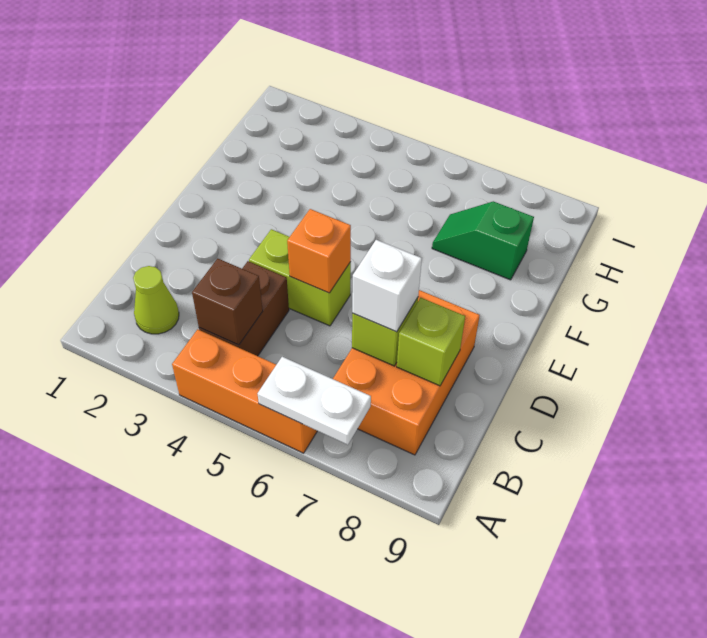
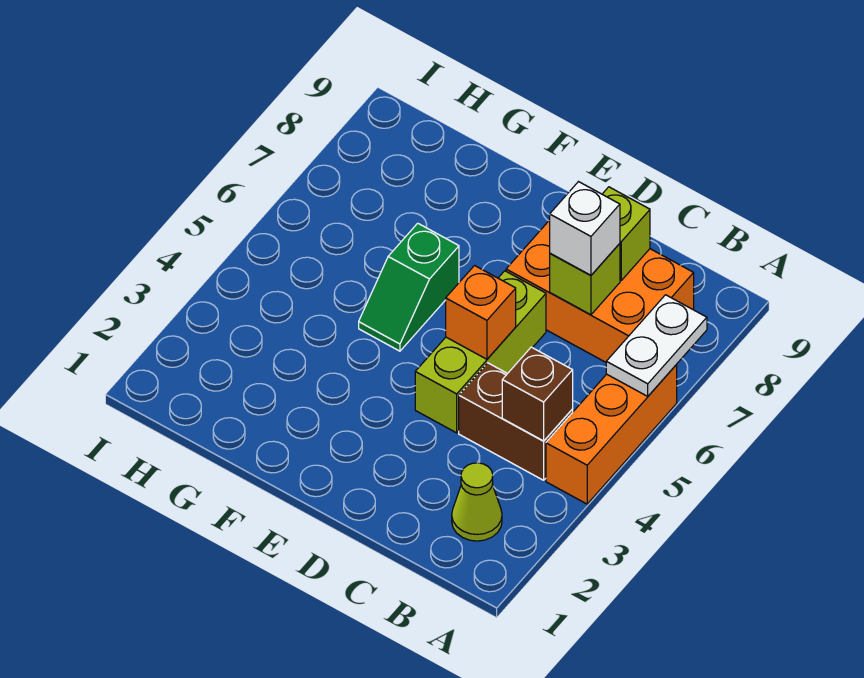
lime 1x2 brick [249,229,351,326] -> lime 1x3 brick [415,271,546,433]
green 1x2 slope [432,201,534,280] -> green 1x2 slope moved to [359,223,459,351]

